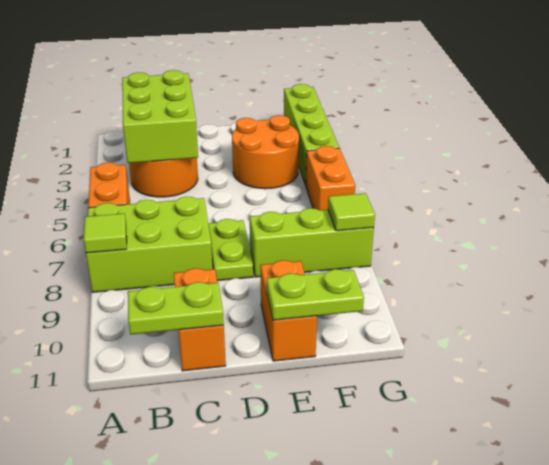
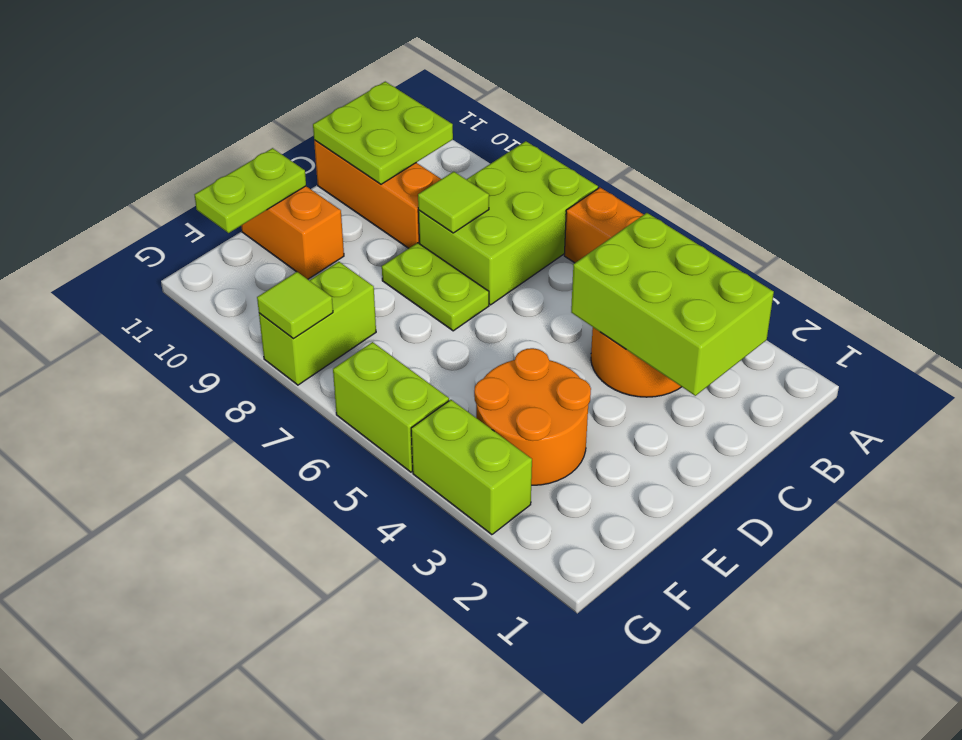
lime 1x1 tile [84,214,127,253] -> lime 1x1 tile moved to [418,172,489,233]
lime 1x2 plate [128,282,224,335] -> lime 2x2 plate [313,82,453,184]
orange 1x2 brick [174,268,226,371] -> orange 1x3 brick [314,140,441,248]
lime 1x3 brick [250,208,374,277] -> lime 1x2 brick [259,262,376,385]
lime 1x4 brick [284,84,339,185] -> lime 1x2 brick [411,400,532,535]
orange 1x2 brick [306,146,355,210] -> lime 1x2 brick [333,342,449,472]

